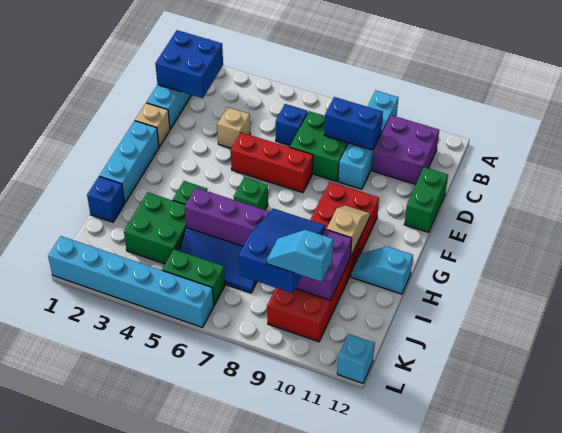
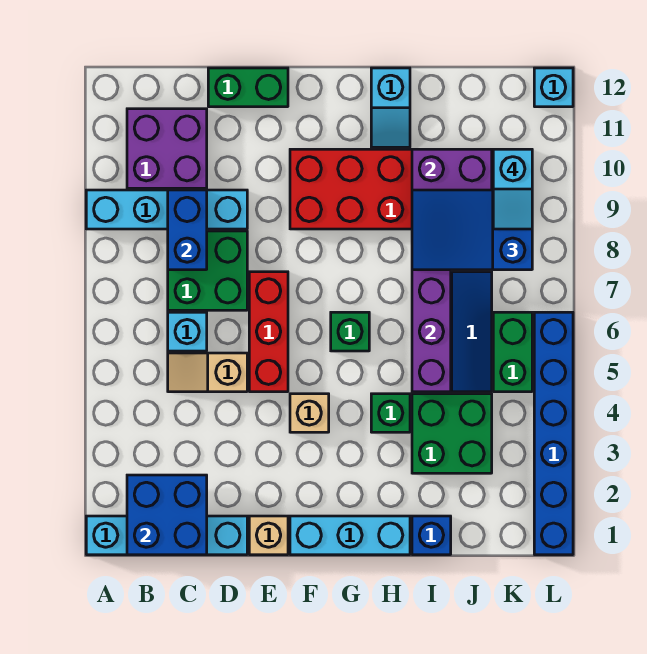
blue 1x1 brick [276,104,308,145] -> cyan 1x1 brick [168,312,207,351]
tan 1x1 brick [217,107,250,148] -> tan 1x1 brick moved to [290,394,329,432]
tan 1x2 slope [327,206,370,256] -> tan 1x2 slope moved to [168,353,247,392]
cyan 1x6 brick [48,236,214,327] -> blue 1x6 brick [534,312,573,555]

